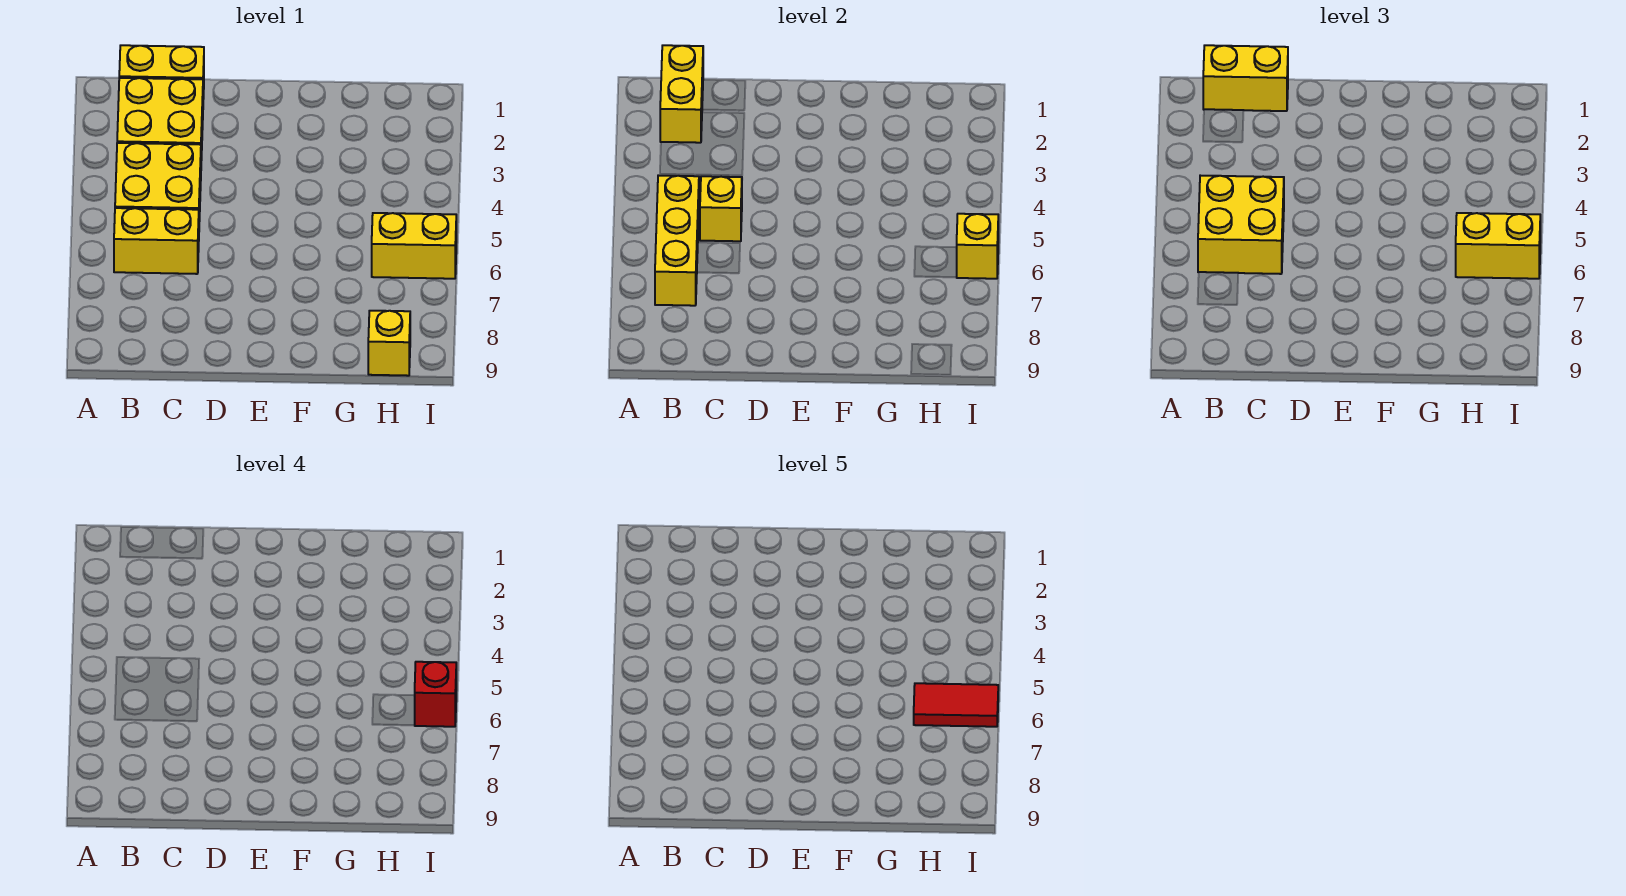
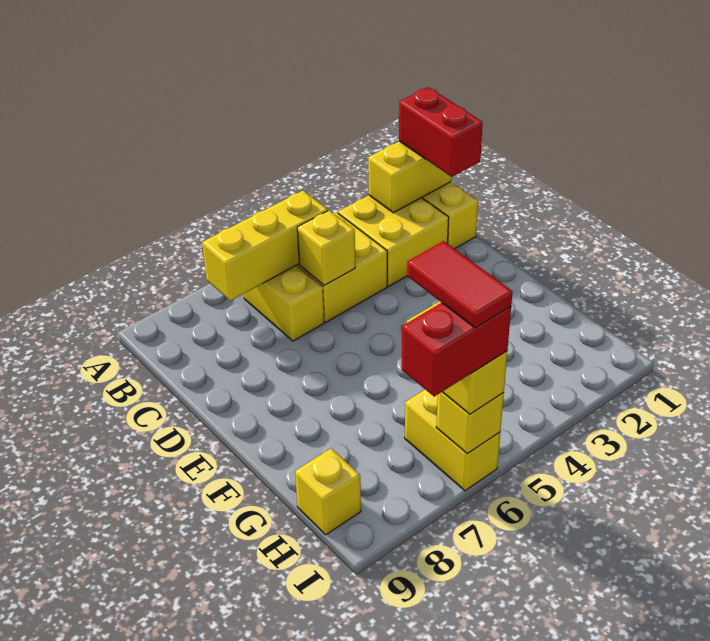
yellow 1x2 brick [1203,45,1288,111] -> red 1x2 brick [399,87,483,177]
yellow 2x2 brick [1198,176,1284,274] -> none
red 1x1 brick [415,662,456,727] -> red 1x2 brick [402,303,511,397]

